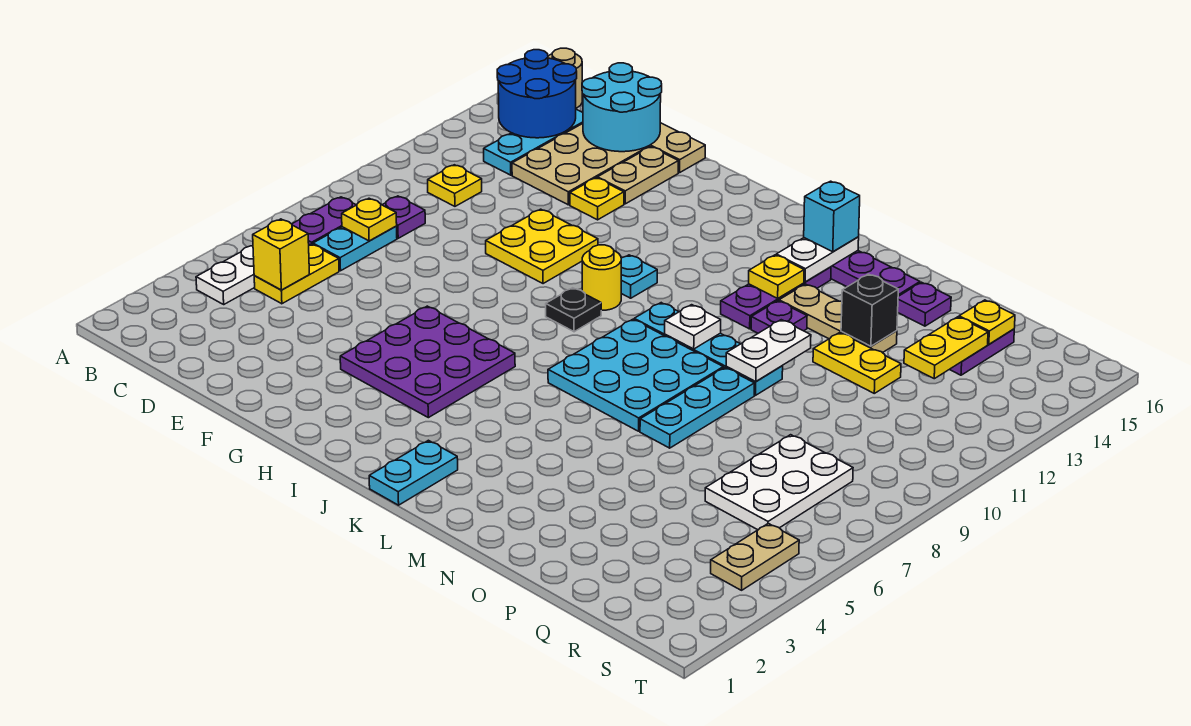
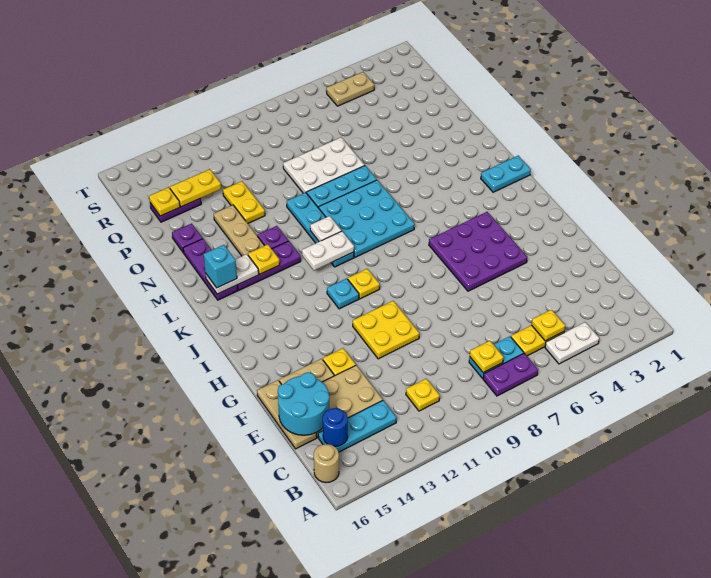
blue 2x2 round brick [497,50,577,138] -> blue 1x1 round brick [323,408,348,446]
yellow 1x1 brick [253,219,309,290] -> yellow 1x1 plate [531,310,565,341]
purple 1x1 plate [382,196,425,238] -> none
black 1x1 plate [546,288,601,332] -> none
yellow 1x1 round brick [582,245,621,310] -> yellow 1x1 plate [348,269,380,299]
white 1x2 plate [726,320,811,382] -> white 1x2 plate moved to [302,231,354,270]
black 1x1 brick [841,274,898,346] -> none
white 2x3 plate [705,435,853,530] -> white 2x3 plate moved to [283,137,365,193]

